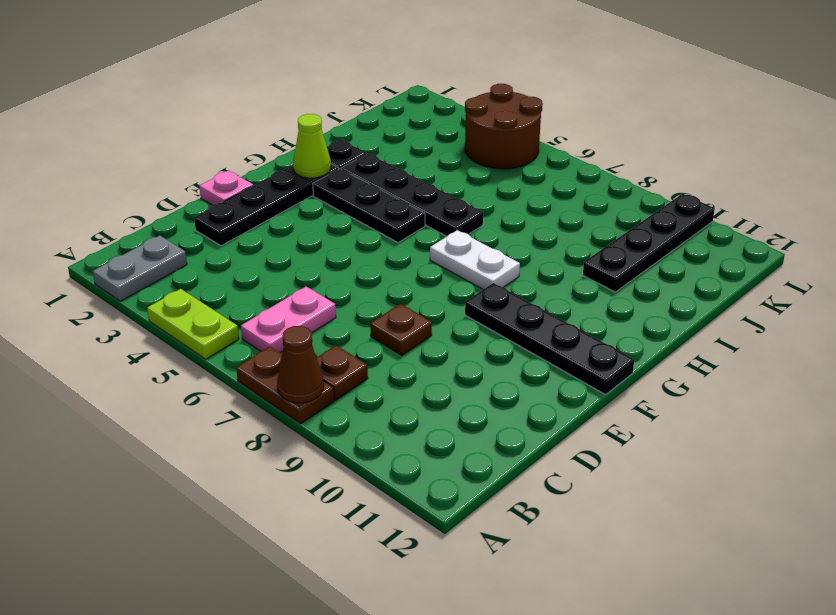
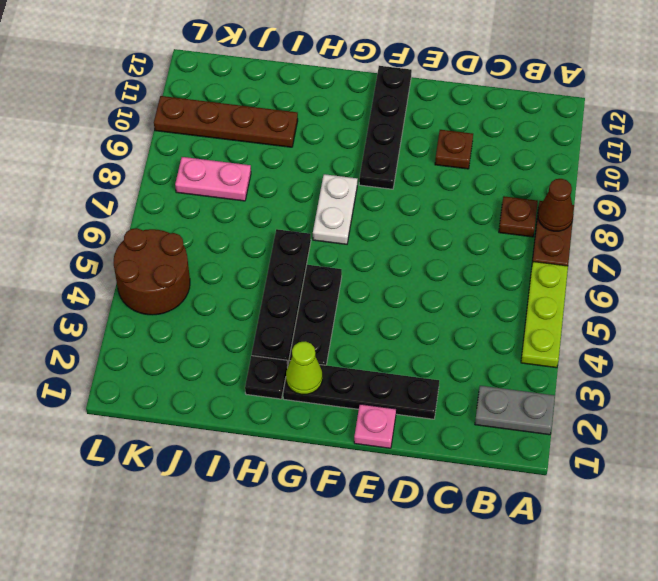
lime 1x2 plate [147,289,239,359] -> lime 1x3 plate [521,262,568,368]
pink 1x2 plate [241,287,336,353] -> pink 1x2 plate moved to [175,157,251,201]
brown 1x1 plate [370,304,432,355] -> brown 1x1 plate moved to [435,130,473,169]
black 1x4 plate [583,194,715,292] -> brown 1x4 plate [154,96,298,147]

